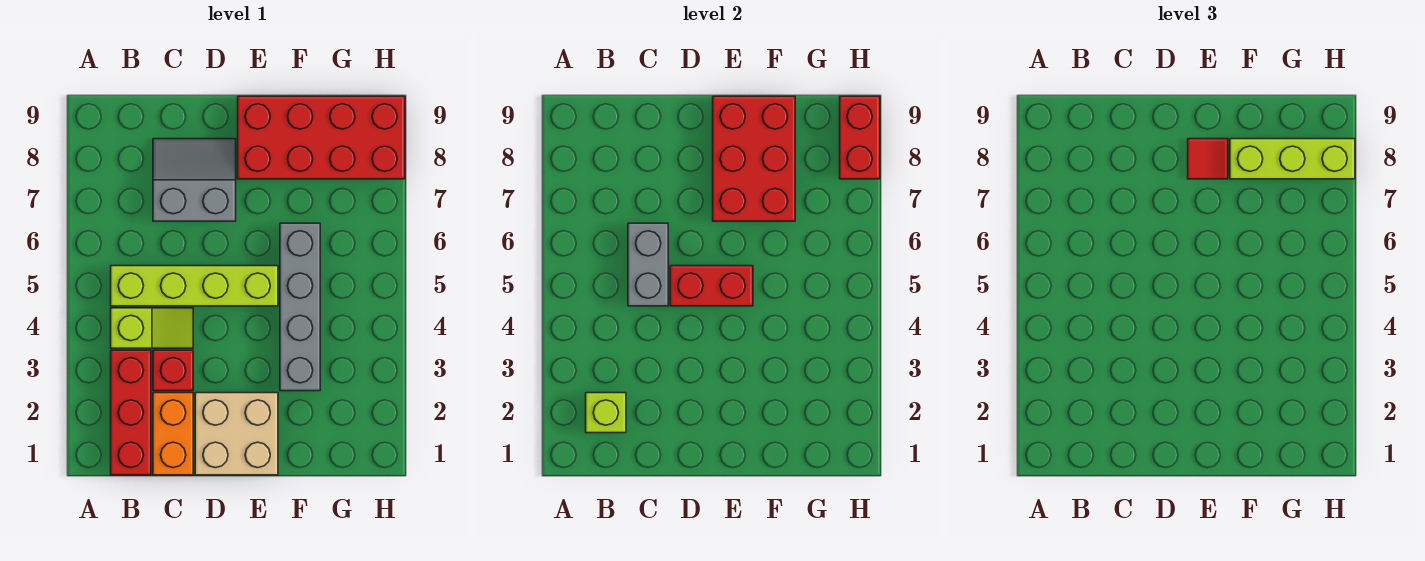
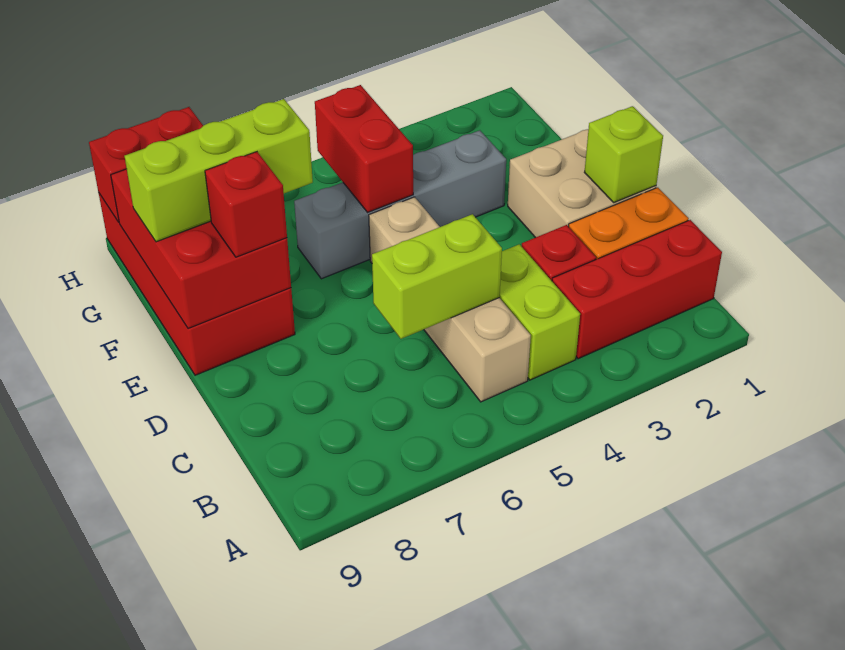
lime 1x1 brick [586,393,626,433] -> lime 1x1 brick moved to [584,106,663,202]
lime 1x2 slope [111,308,193,348] -> lime 1x2 brick [499,244,580,380]
lime 1x4 brick [111,266,278,306] -> tan 1x4 brick [369,197,531,402]
grey 1x2 brick [628,223,668,306] -> lime 1x2 brick [372,214,502,339]
grey 2x2 slope [153,139,236,221] -> none
red 1x2 brick [670,266,753,306] -> red 1x2 brick moved to [315,85,413,213]
red 2x3 brick [713,96,795,221] -> red 2x3 brick turned to [111,169,291,329]
red 1x1 tile [1188,139,1228,179] -> red 1x1 brick [205,152,287,257]
lime 1x3 brick [1230,139,1355,179] -> lime 1x3 brick turned to [124,99,313,242]

